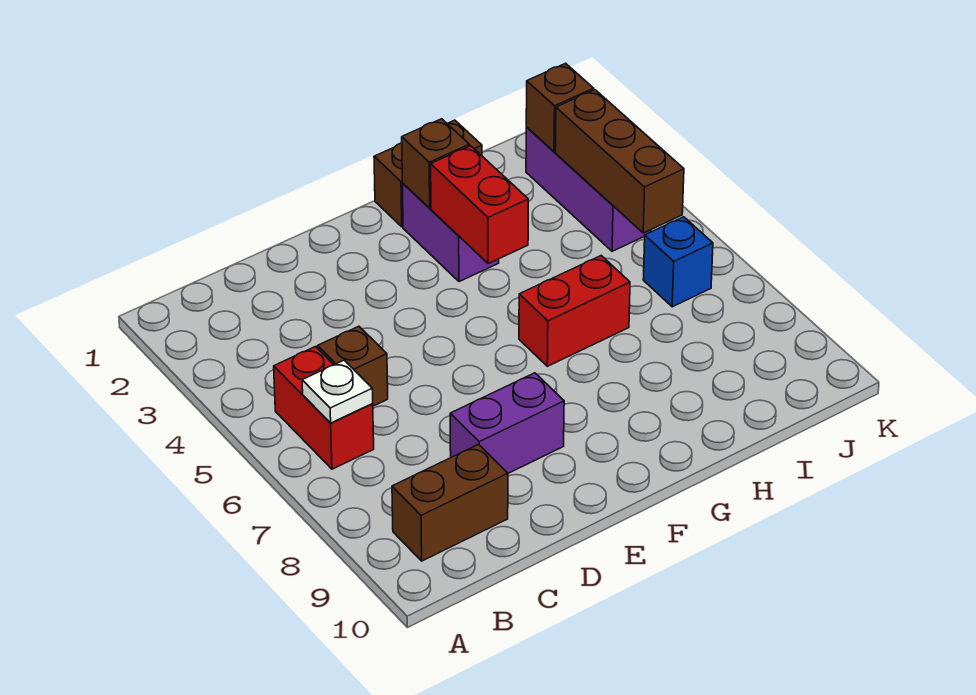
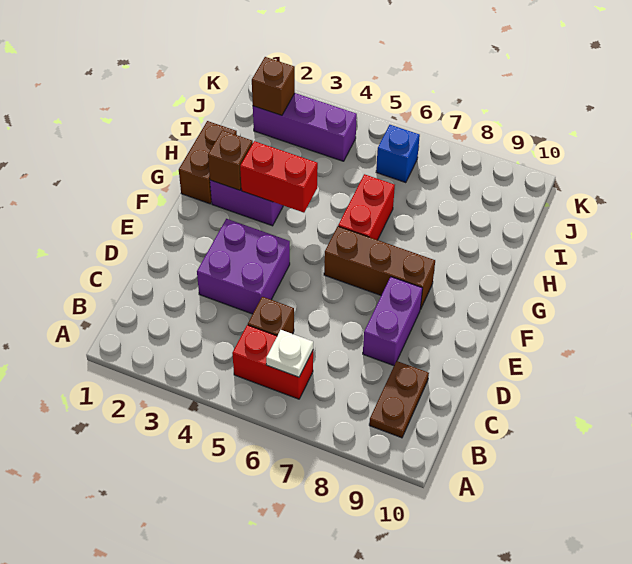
brown 1x2 brick [392,444,508,561] -> brown 1x2 plate [369,361,429,438]
none -> purple 2x2 brick [197,219,290,314]
brown 1x3 brick [555,90,684,233] -> brown 1x3 brick moved to [324,226,435,309]

